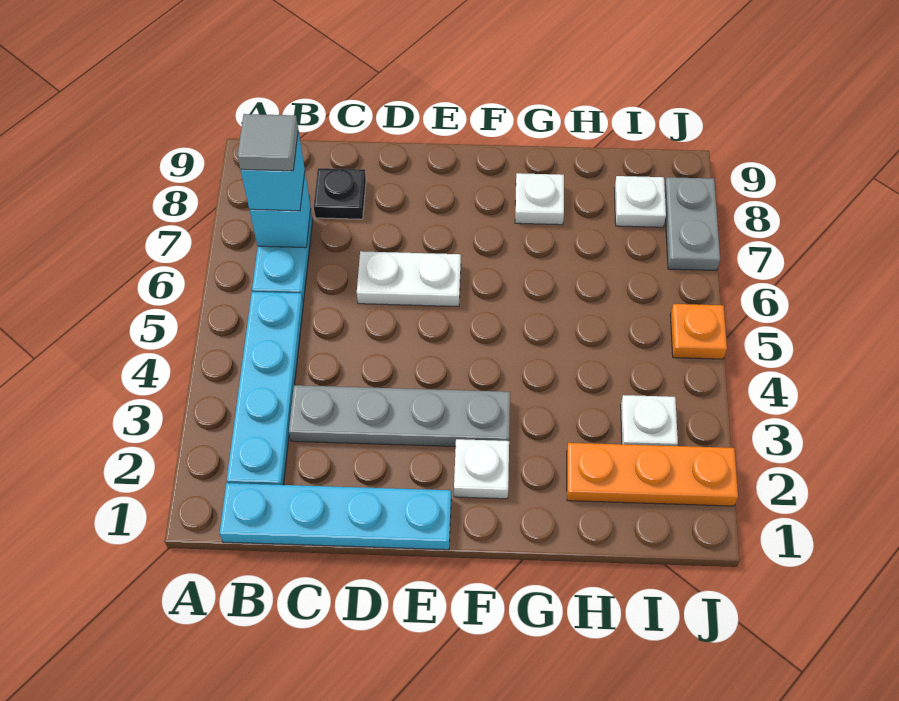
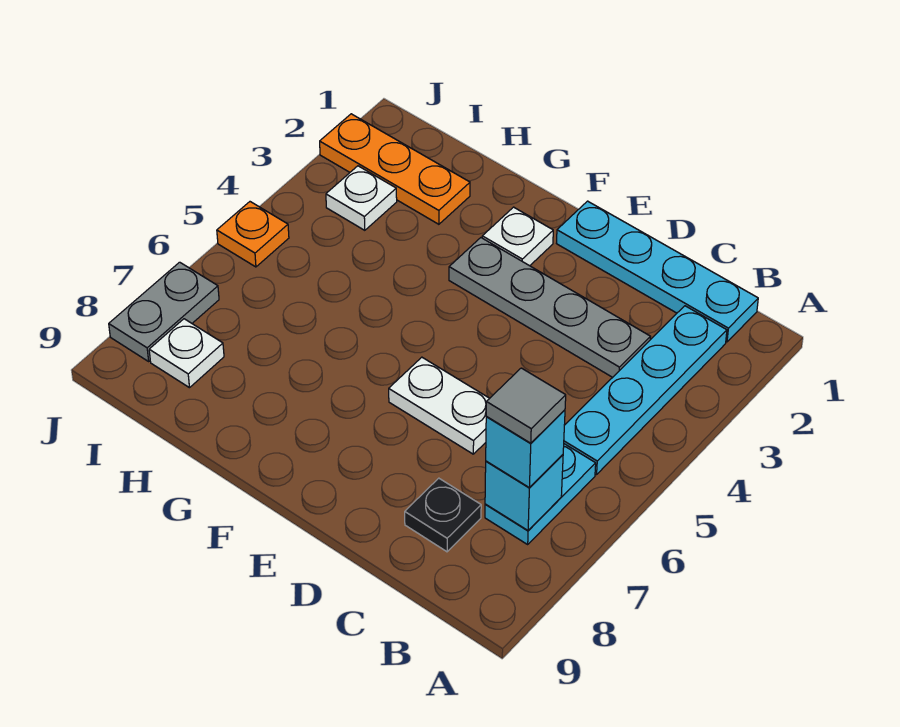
white 1x1 plate [515,173,564,225] -> none

